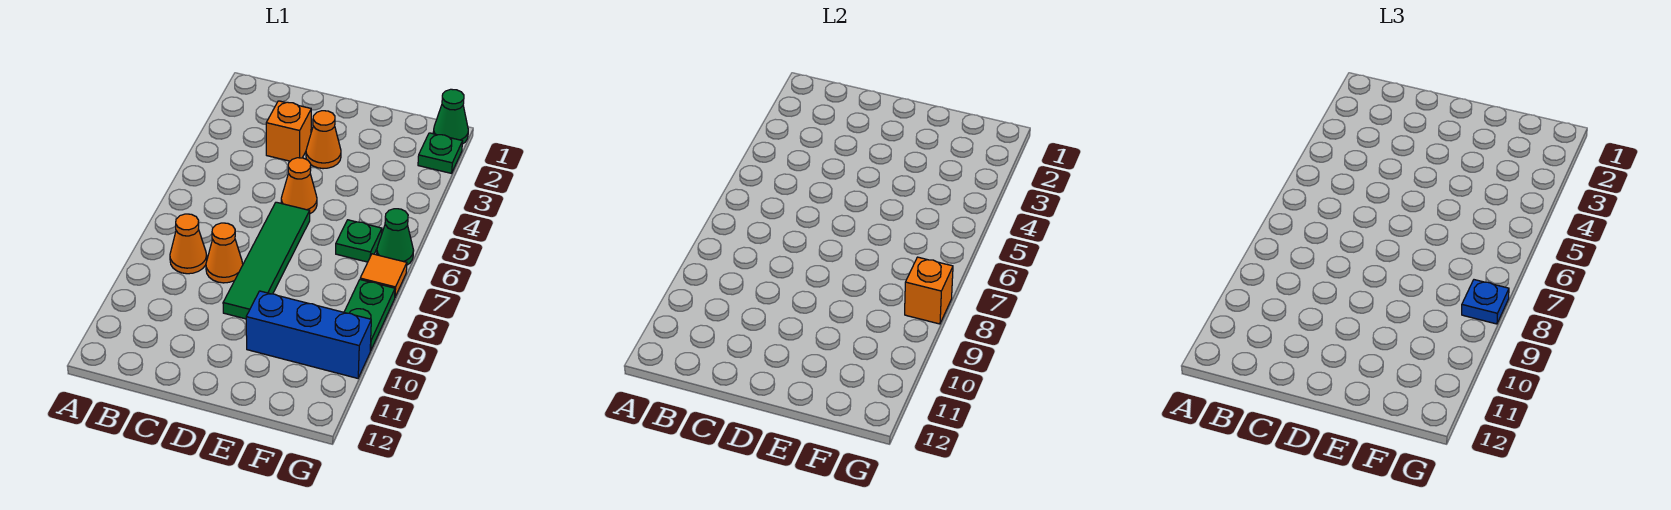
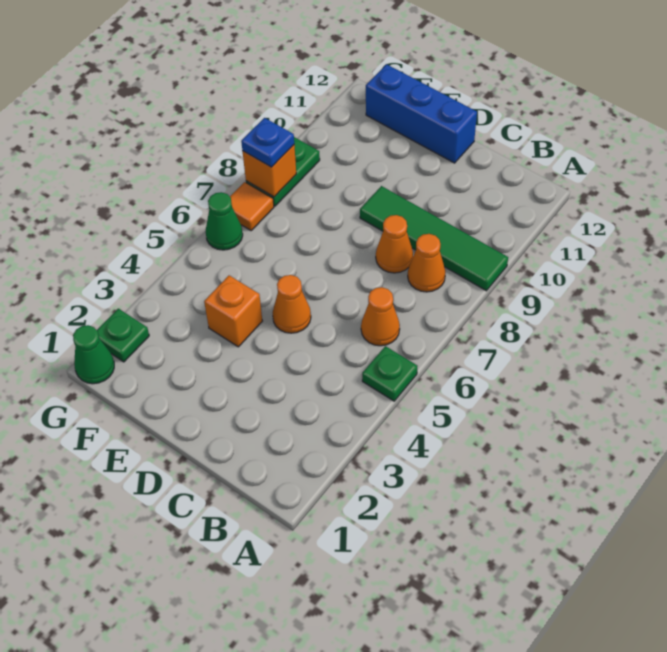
orange 1x1 brick [266,101,311,161] -> orange 1x1 brick moved to [204,275,262,347]
orange 1x1 cone [306,111,341,169] -> orange 1x1 cone moved to [361,287,400,346]
green 1x4 tile [223,202,310,319] -> green 1x4 tile turned to [360,186,508,291]
blue 1x3 brick [246,291,371,378] -> blue 1x3 brick moved to [366,64,477,163]
green 1x1 plate [336,220,382,262] -> green 1x1 plate moved to [362,346,417,401]

